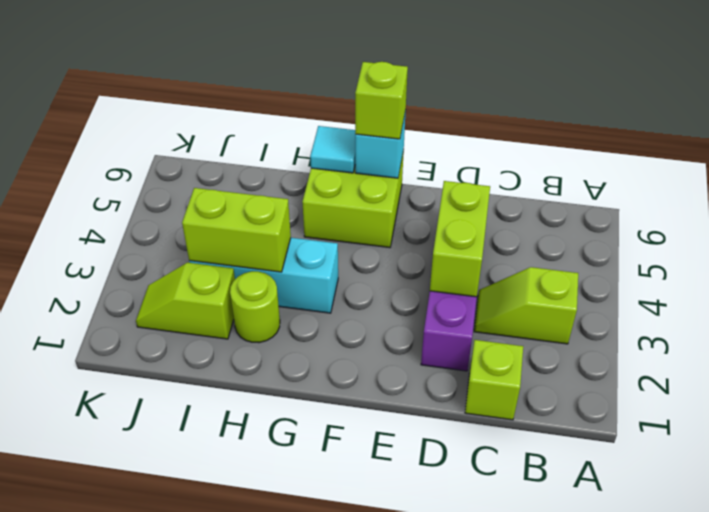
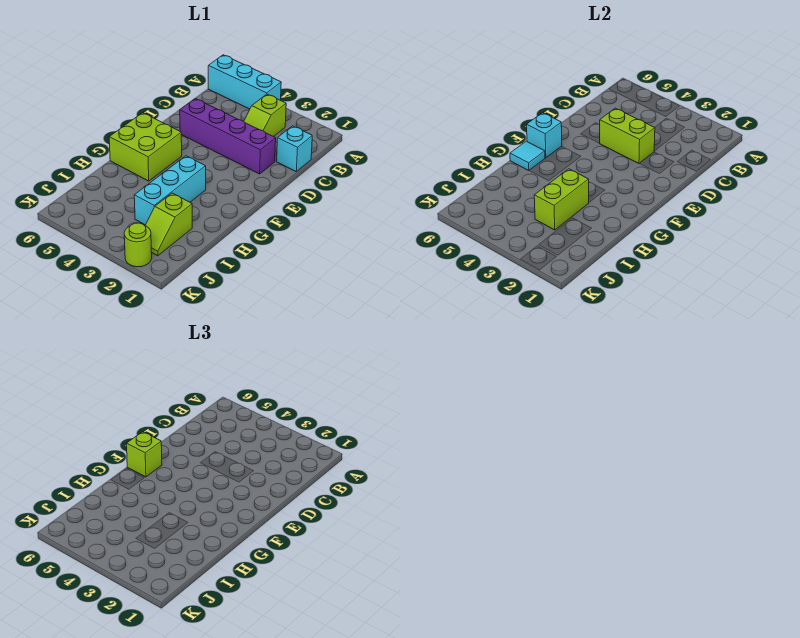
none -> cyan 1x3 brick [208,55,281,109]
lime 1x1 brick [465,340,523,420] -> cyan 1x1 brick [277,126,312,171]
lime 1x1 round brick [230,271,280,343] -> lime 1x1 round brick moved to [124,223,152,267]

